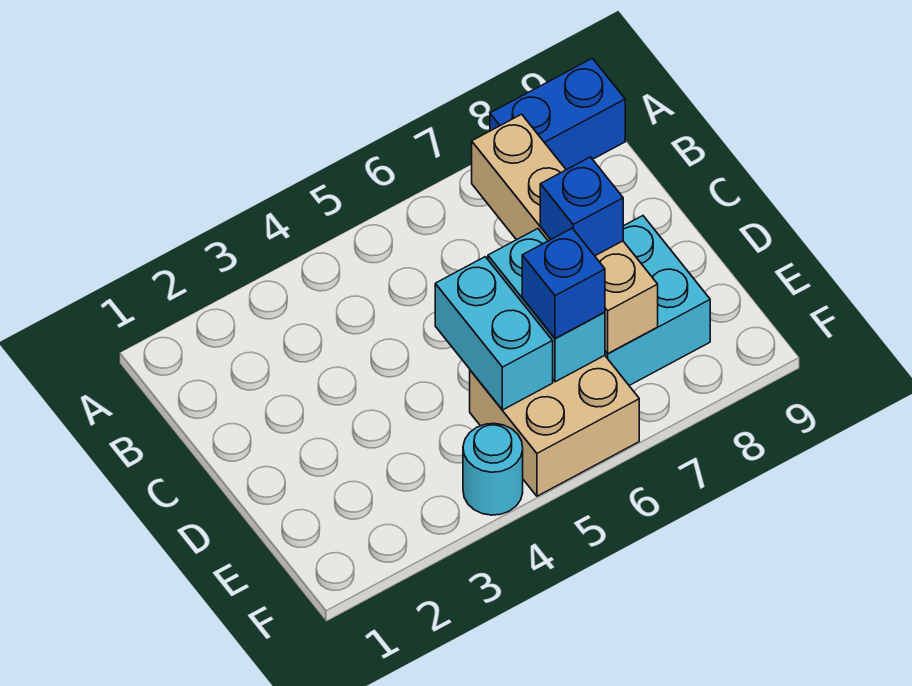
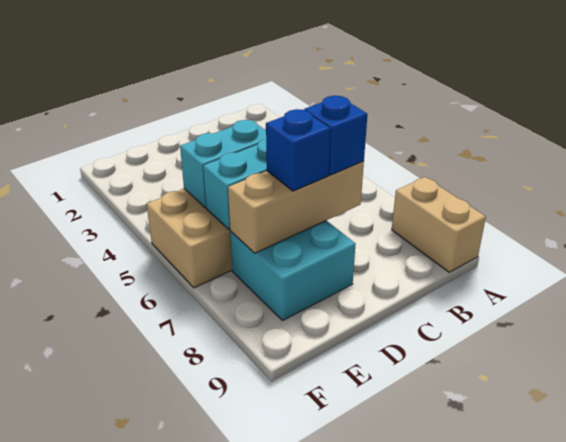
blue 1x2 brick [490,58,625,170] -> tan 1x2 brick [392,177,486,272]
tan 1x4 brick [472,114,658,354] -> tan 1x3 brick [228,161,364,253]
blue 1x1 brick [522,228,605,338] -> blue 1x1 brick moved to [304,96,367,175]
cyan 1x1 round brick [463,423,523,515] -> none

